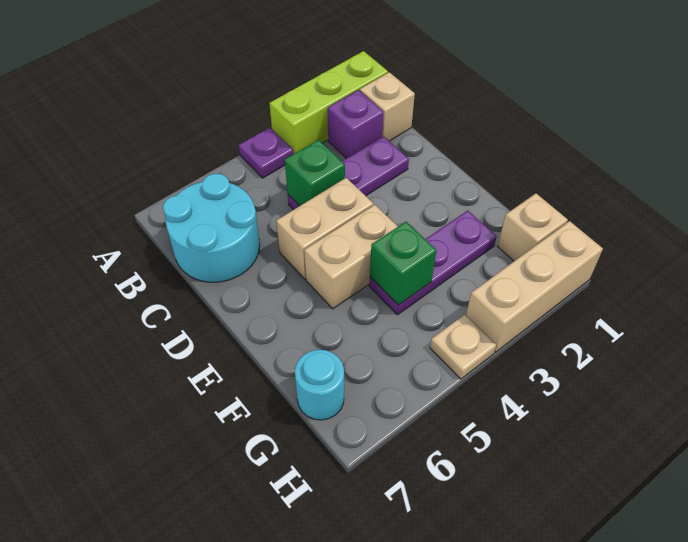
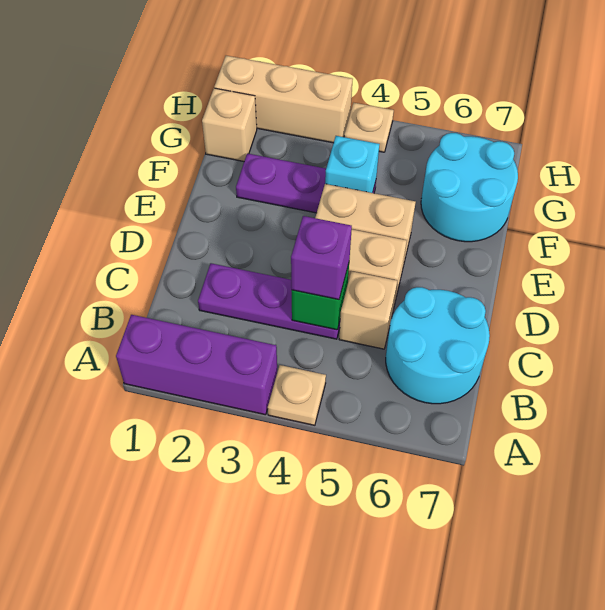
lime 1x3 brick [269,51,388,154] -> purple 1x3 brick [116,315,277,415]
purple 1x1 plate [239,127,293,178] -> tan 1x1 plate [268,365,326,425]
tan 1x1 brick [360,72,415,141] -> tan 1x1 brick moved to [339,271,397,349]
purple 1x1 brick [328,90,383,158] -> purple 1x1 brick moved to [291,216,352,300]
green 1x1 brick [370,222,437,305] -> cyan 1x1 brick [325,136,380,193]
cyan 1x1 round brick [295,350,344,420] -> cyan 2x2 round brick [421,133,518,242]

